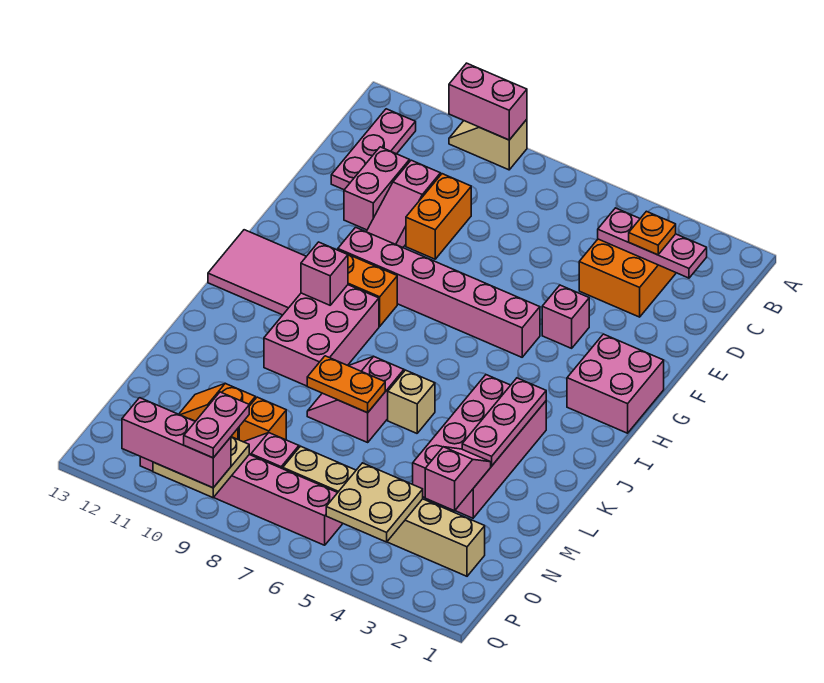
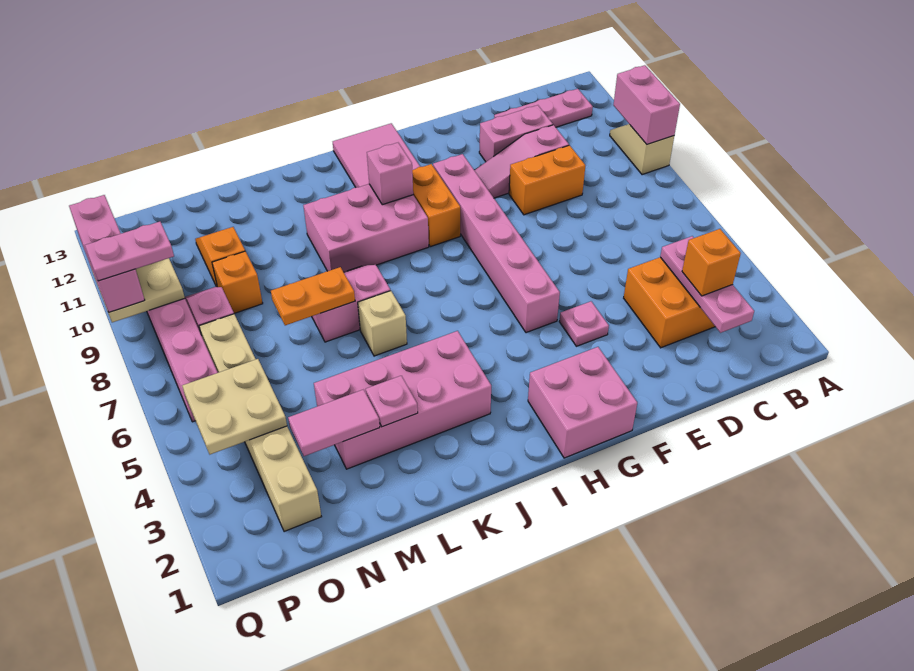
orange 1x1 plate [629,211,676,255] -> orange 1x1 brick [682,229,741,296]
pink 1x1 brick [542,285,589,348] -> pink 1x1 plate [559,301,609,346]
pink 1x3 plate [462,378,546,466] -> pink 1x1 plate [366,376,418,427]
orange 1x2 plate [307,356,385,413] -> orange 1x2 plate turned to [271,267,355,325]
pink 1x2 slope [425,447,491,511] -> pink 1x2 tile [288,390,380,456]

